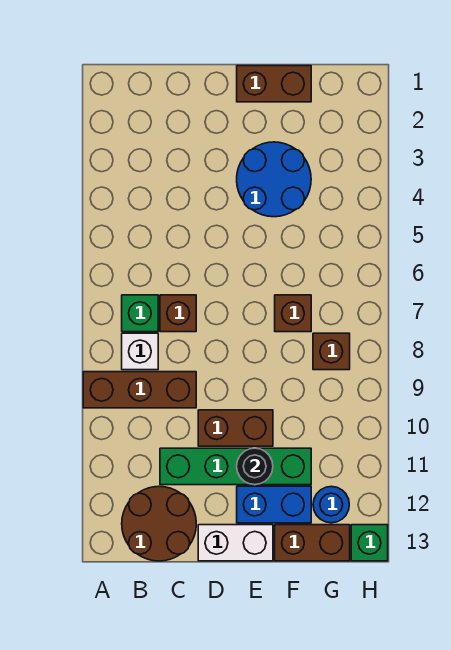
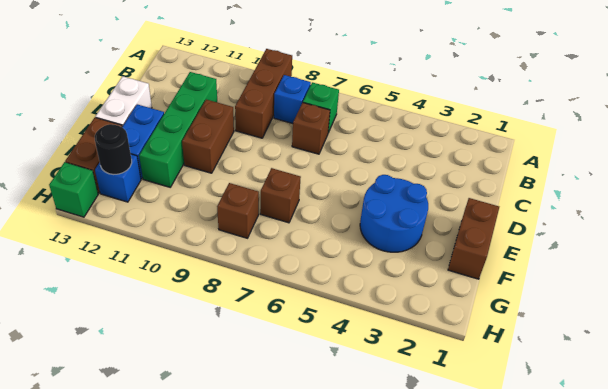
white 1x1 brick [122,333,158,370] -> blue 1x1 brick [274,75,311,123]
brown 2x2 round brick [122,486,196,561] -> none
black 1x1 round brick [237,448,273,485] -> black 1x1 round brick moved to [95,124,132,174]
blue 1x1 round brick [313,486,349,523] -> blue 1x1 brick [95,154,141,202]

